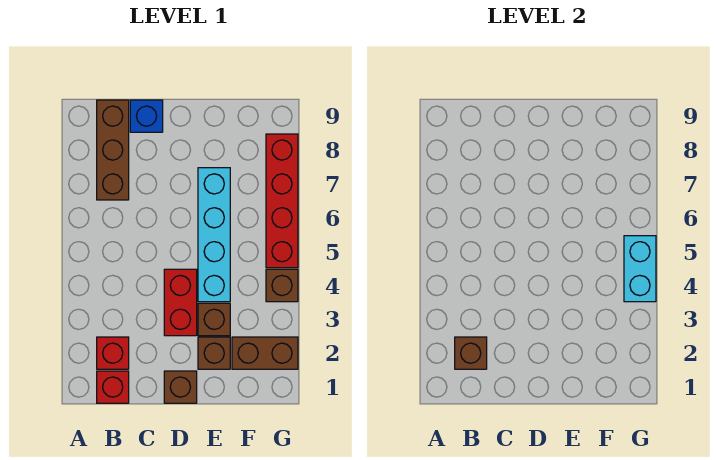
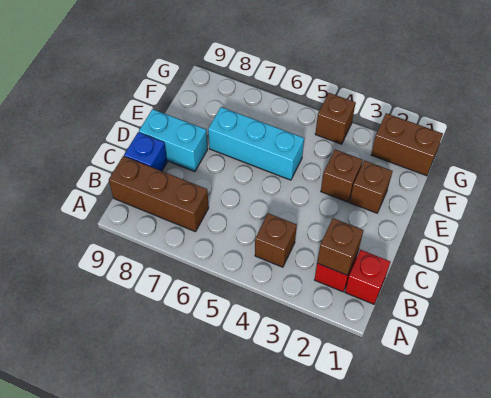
brown 1x1 brick [164,371,197,403] -> brown 1x1 brick moved to [255,213,297,267]
red 1x2 brick [164,269,197,336] -> none
cyan 1x4 brick [198,168,230,302] -> cyan 1x3 brick [208,107,304,180]
brown 1x2 brick [232,337,298,369] -> brown 1x2 brick turned to [371,113,443,176]
cyan 1x2 brick [624,236,656,302] -> cyan 1x2 brick moved to [139,109,208,172]
red 1x4 brick [266,134,298,268] -> none

